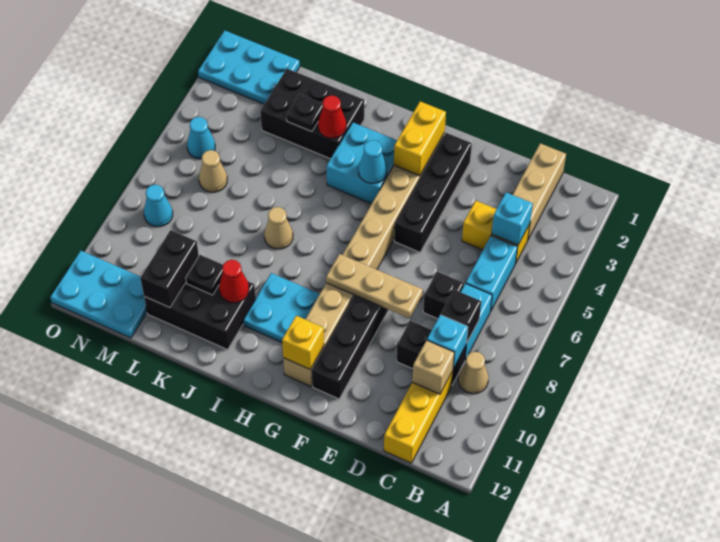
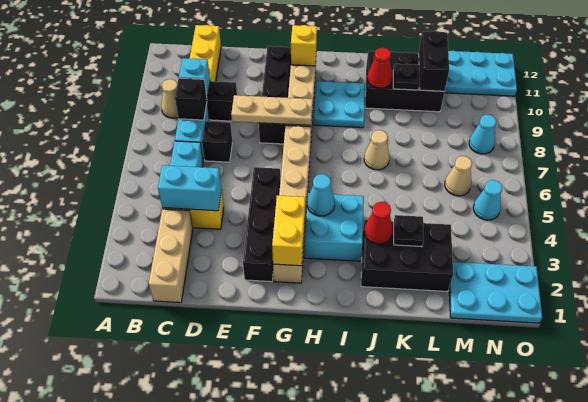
cyan 1x1 brick [492,193,533,245] -> cyan 1x2 brick [158,165,221,211]
tan 1x1 brick [412,340,454,394] -> none

